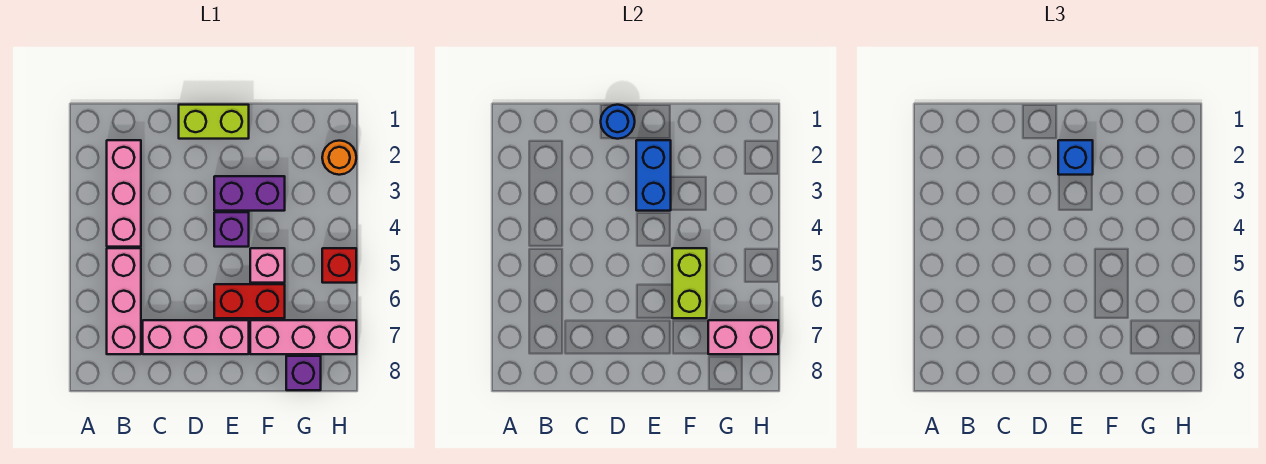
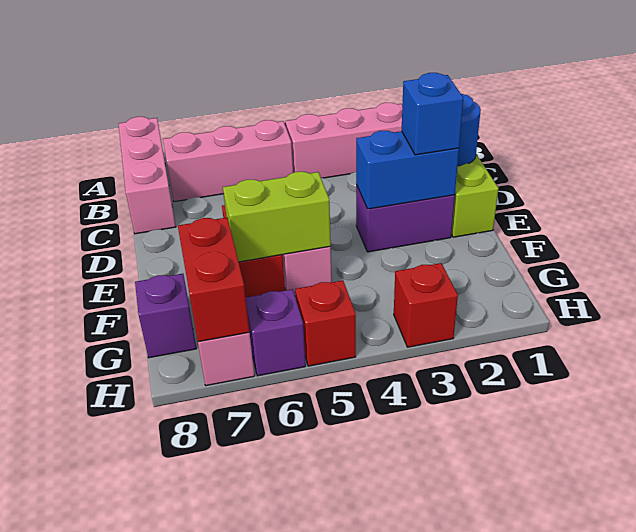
pink 1x3 brick [143,320,249,354] -> pink 1x3 brick moved to [119,117,176,234]
purple 1x2 brick [214,176,285,211] -> purple 1x2 brick turned to [356,185,455,252]
purple 1x1 brick [214,212,249,247] -> purple 1x1 brick moved to [246,289,306,376]
pink 1x2 brick [708,320,778,354] -> red 1x2 brick [178,217,250,342]
orange 1x1 round brick [322,141,356,175] -> none
none -> red 1x1 brick [394,263,458,347]

